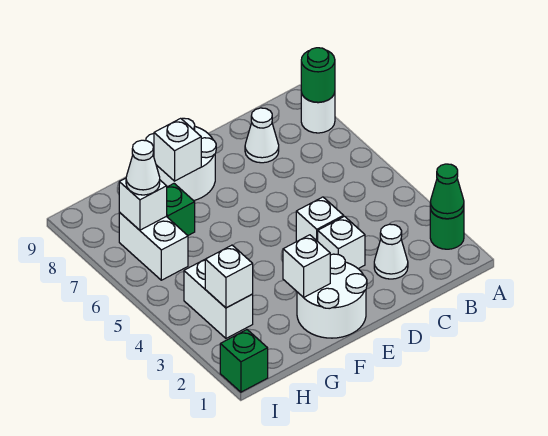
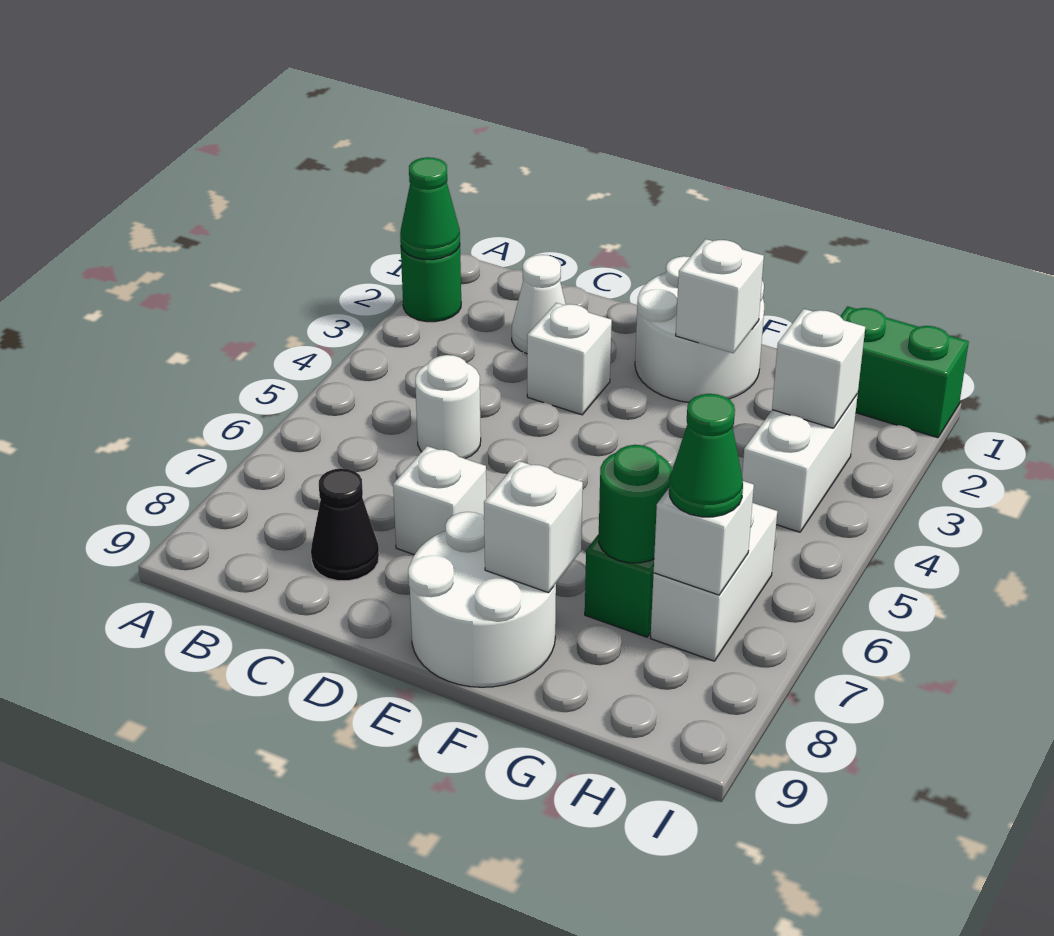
white 1x1 round brick [301,93,335,133] -> white 1x1 round brick moved to [415,355,481,459]
green 1x1 round brick [301,48,335,102] -> green 1x1 round brick moved to [599,445,672,563]
white 1x1 cone [245,108,279,163] -> black 1x1 cone [311,468,379,581]
white 1x1 brick [296,197,344,242] -> white 1x1 brick moved to [393,446,486,555]
white 1x1 cone [126,140,160,195] -> green 1x1 cone [669,394,743,517]
green 1x1 brick [220,330,268,392] -> green 1x2 brick [840,306,969,438]

